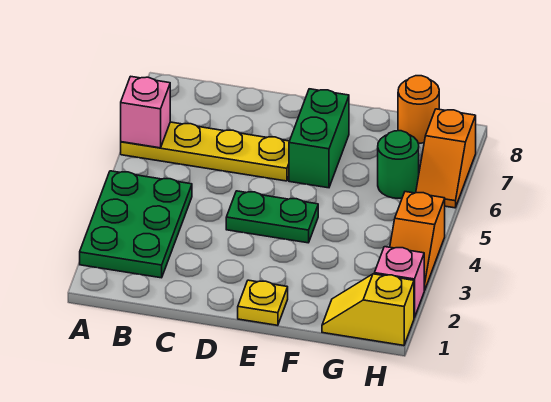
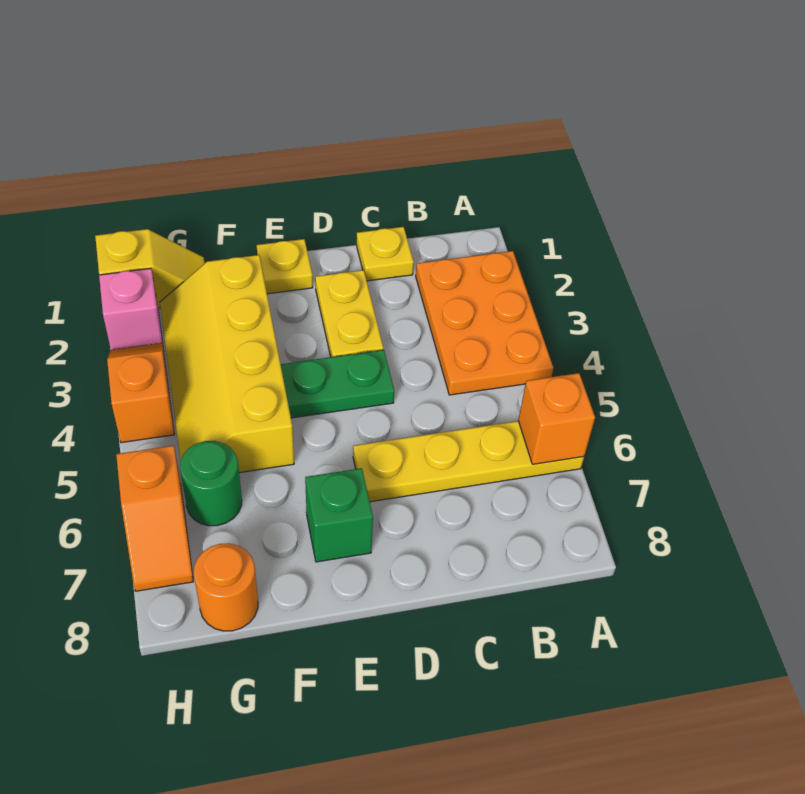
green 2x3 plate [80,171,192,278] -> orange 2x3 plate [416,251,553,395]
pink 1x1 brick [121,76,170,148] -> orange 1x1 brick [518,373,595,464]
none -> yellow 1x1 plate [357,227,414,281]
none -> yellow 1x2 plate [315,270,384,357]
green 1x2 brick [289,89,349,188] -> green 1x1 brick [305,468,373,562]
none -> yellow 2x4 slope [160,255,294,473]
orange 1x2 slope [416,109,476,208] -> orange 1x2 slope turned to [116,446,193,591]

